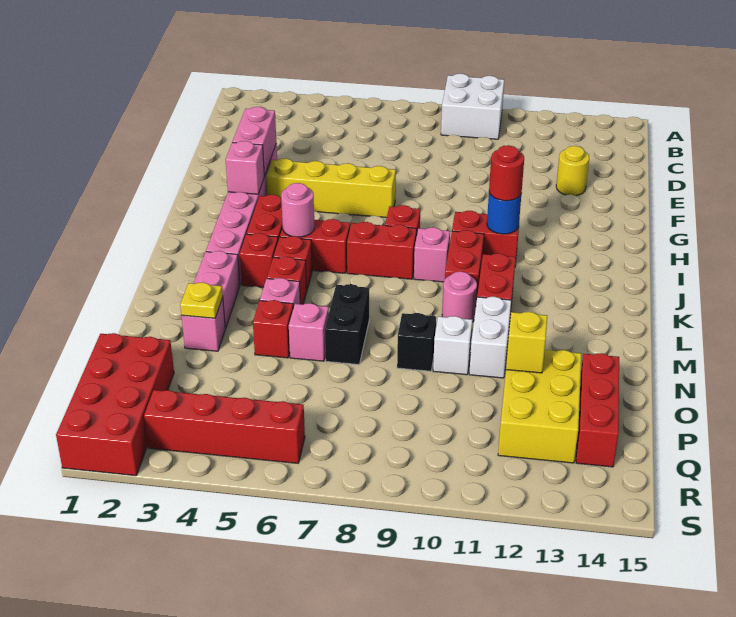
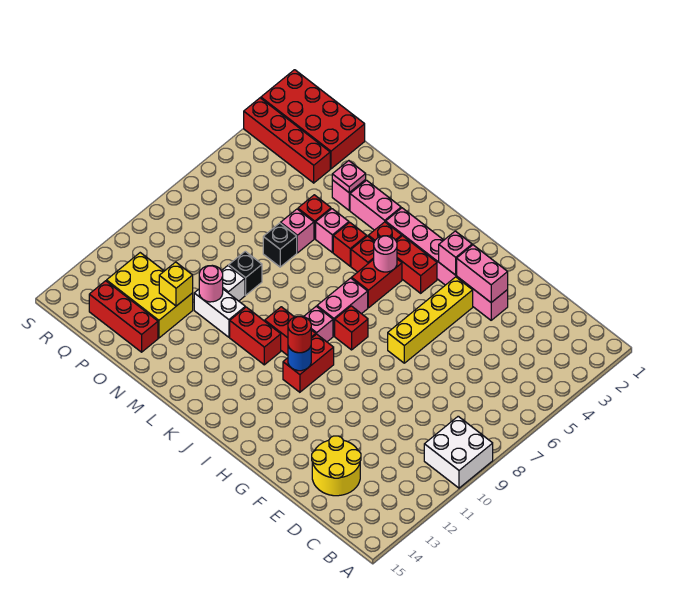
yellow 1x1 round brick [556,146,589,196] -> yellow 2x2 round brick [312,436,361,496]
red 1x2 brick [347,222,417,279] -> pink 1x2 brick [317,278,368,336]
pink 1x1 round brick [442,272,477,322] -> pink 1x1 round brick moved to [199,265,223,302]
black 1x2 brick [325,284,369,365] -> black 1x1 brick [263,223,297,267]
yellow 1x1 plate [180,282,223,318] -> pink 1x1 plate [332,161,366,193]
red 1x4 brick [144,390,305,463] -> red 1x4 brick turned to [244,98,330,183]

